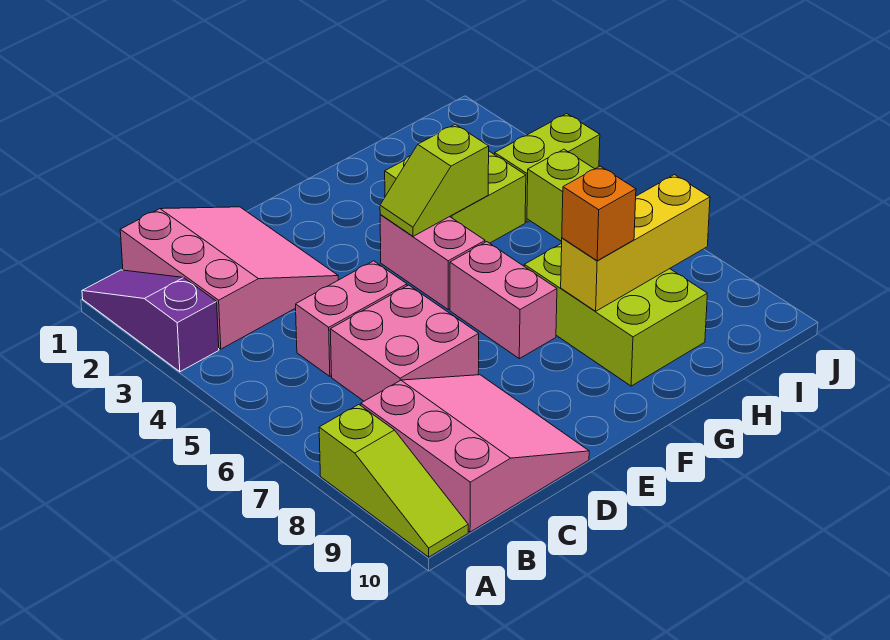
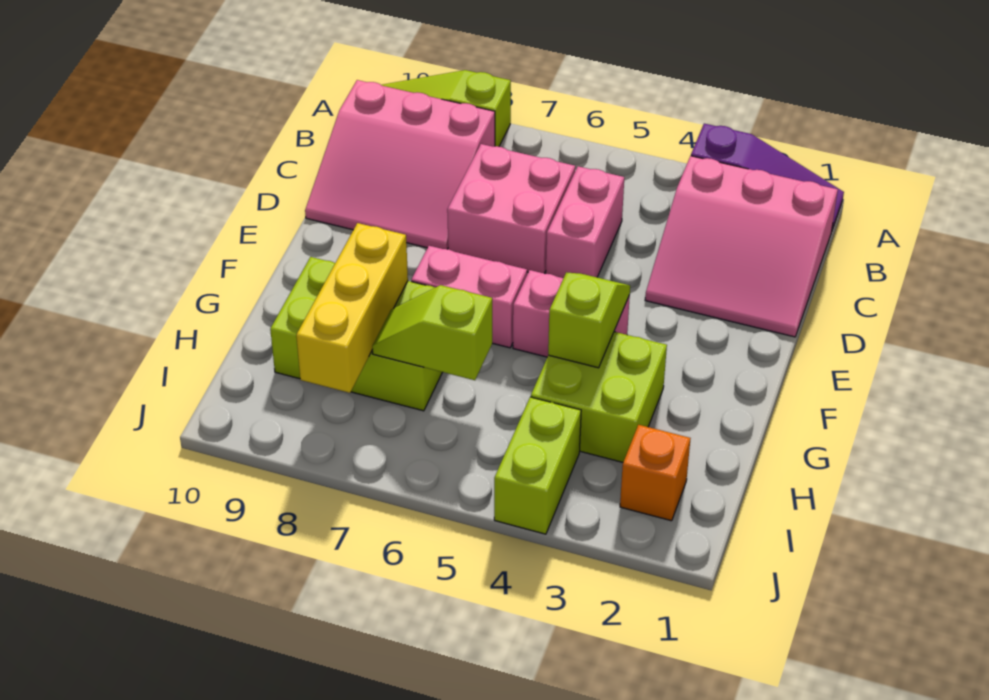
orange 1x1 brick [562,166,636,261] -> orange 1x1 brick moved to [620,425,691,521]

